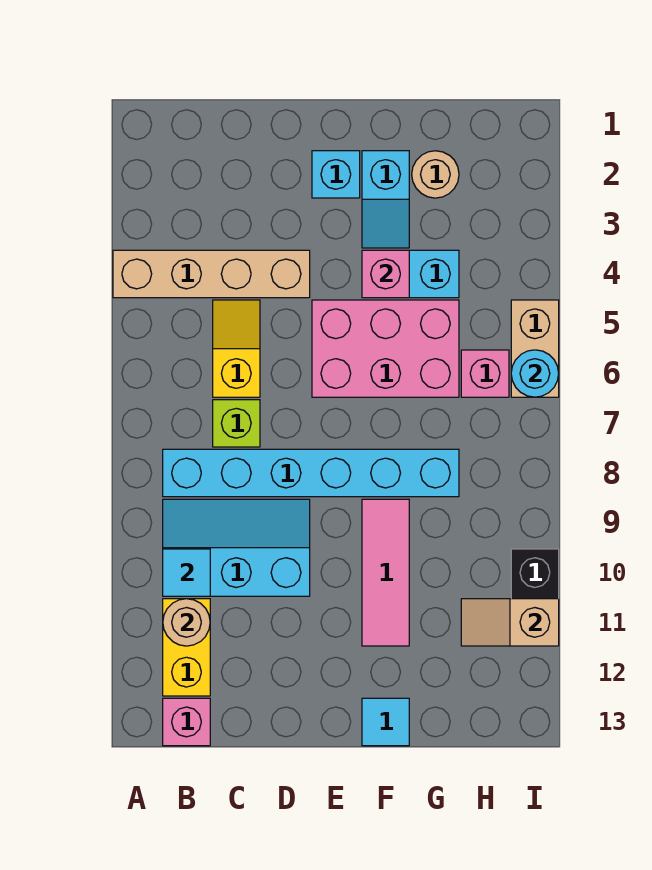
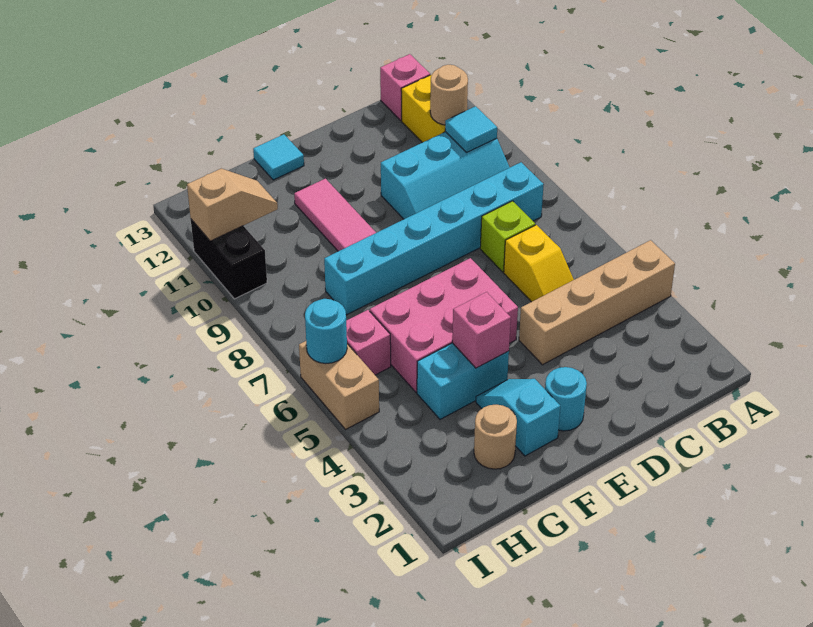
cyan 1x1 brick [312,151,360,198] -> cyan 1x1 round brick [545,367,587,431]

